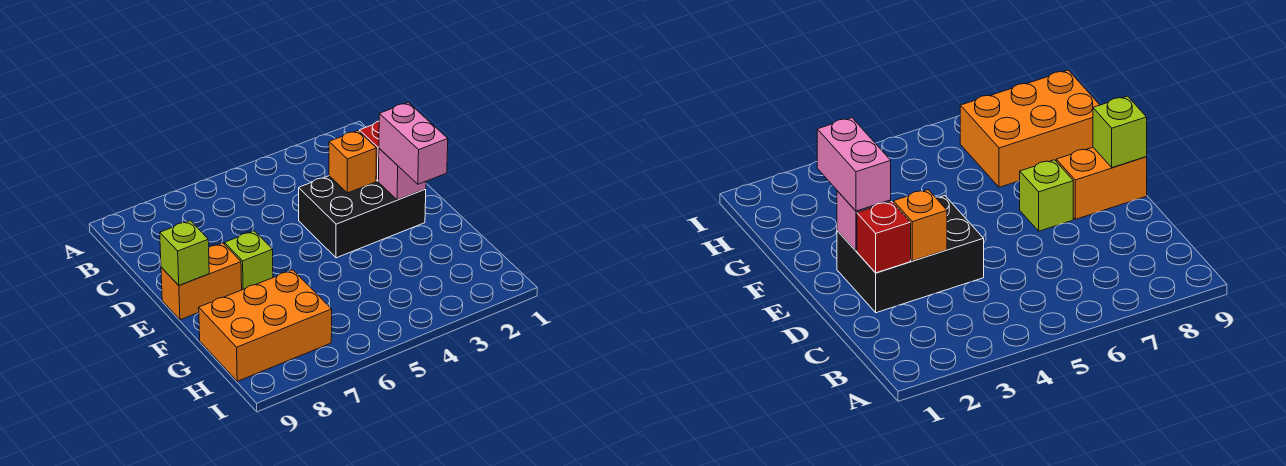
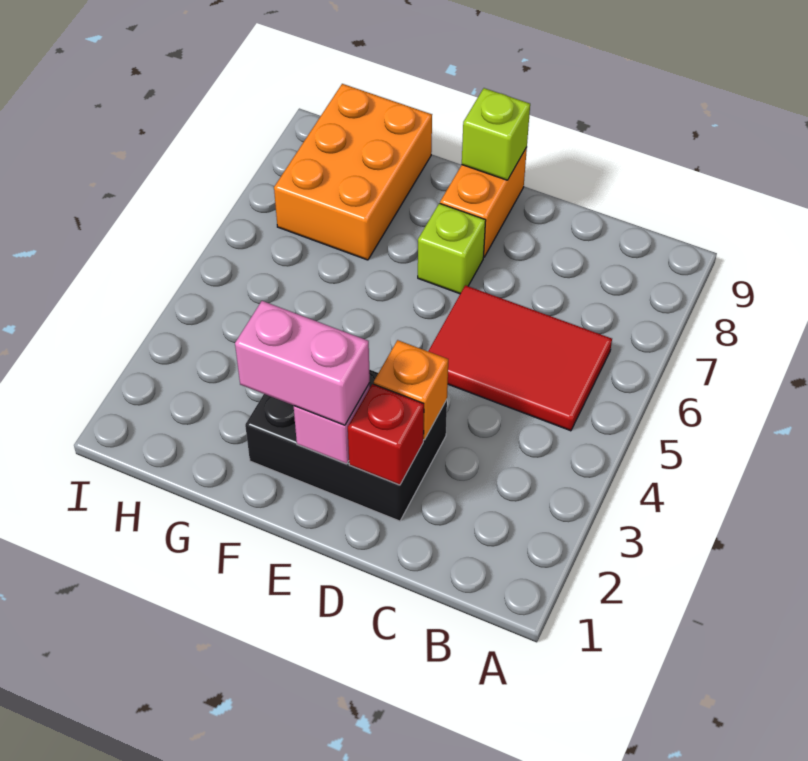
none -> red 2x3 tile [428,285,612,431]
black 2x3 brick [299,176,426,258] -> black 2x3 brick turned to [245,369,447,521]

